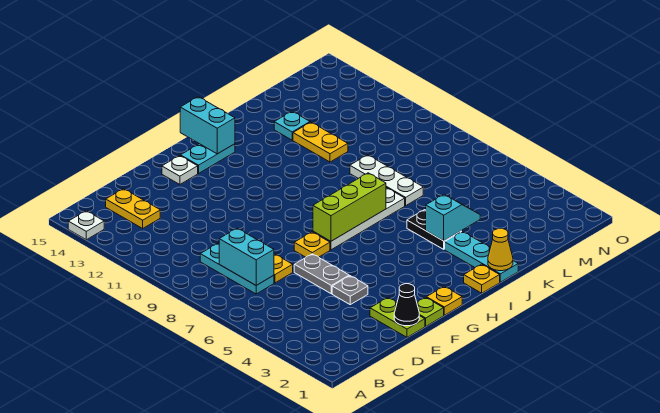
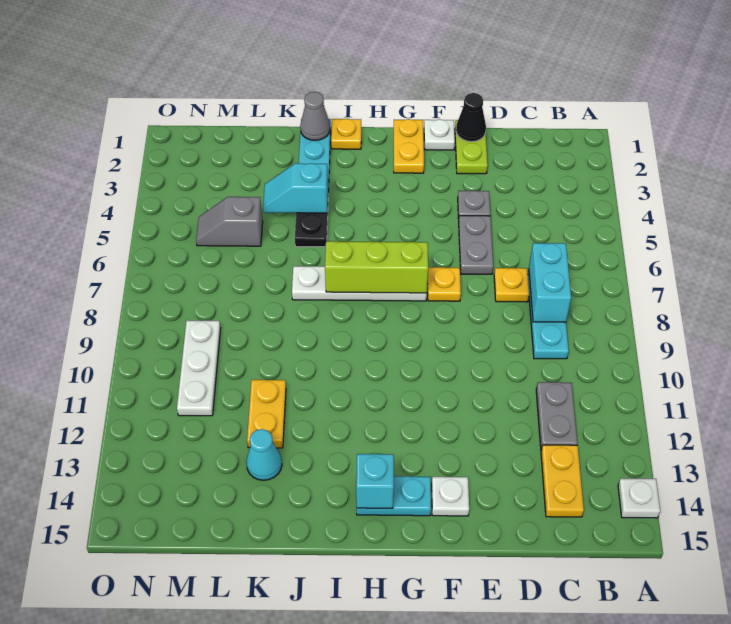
none -> grey 1x2 plate [536,382,578,449]
lime 1x1 plate [417,297,444,326] -> white 1x1 plate [424,119,455,150]
yellow 1x1 plate [426,286,462,315] -> yellow 1x2 plate [394,119,424,173]
cyan 1x2 brick [180,97,235,154] -> cyan 1x1 brick [356,454,394,508]
yellow 1x1 cone [488,229,513,271] -> grey 1x1 cone [300,92,330,140]
white 1x3 plate [350,155,423,206] -> white 1x3 plate moved to [177,320,221,416]
cyan 1x1 plate [274,111,310,140] -> cyan 1x1 cone [246,429,282,480]
none -> grey 1x2 slope [196,197,263,246]

